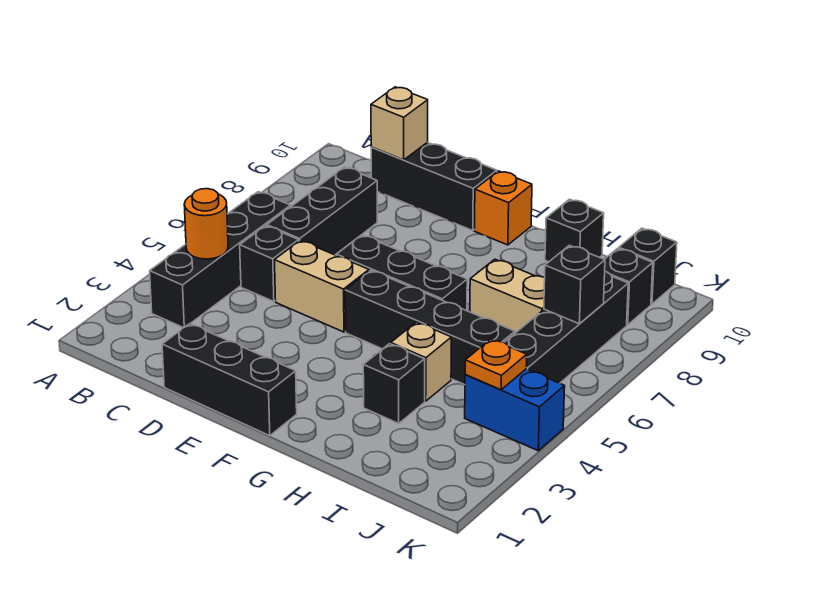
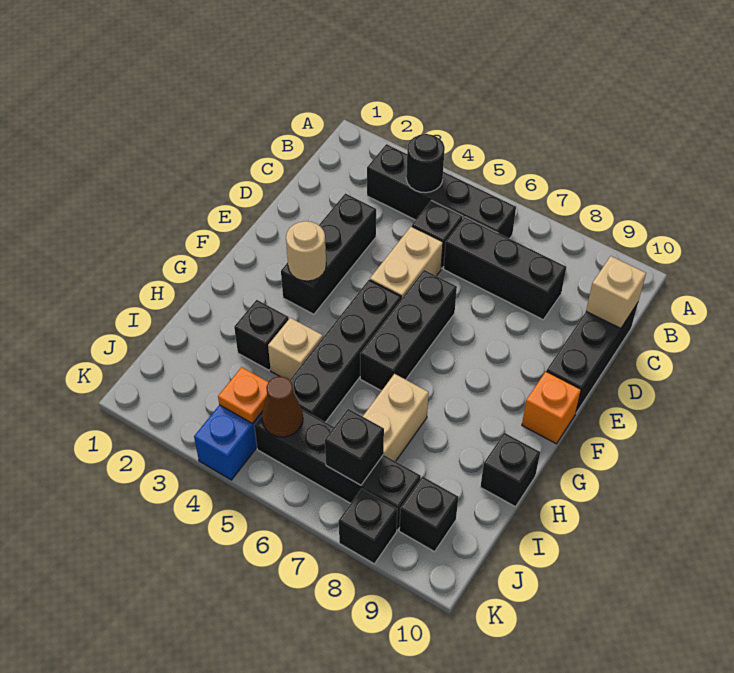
orange 1x1 round brick [184,189,228,259] -> black 1x1 round brick [406,134,445,193]
black 1x3 brick [162,324,297,436] -> black 1x3 brick moved to [281,193,376,314]
none -> tan 1x1 round brick [286,221,326,281]
none -> brown 1x1 cone [262,376,303,437]
black 1x1 brick [619,228,677,304] -> black 1x1 brick moved to [339,489,397,564]

